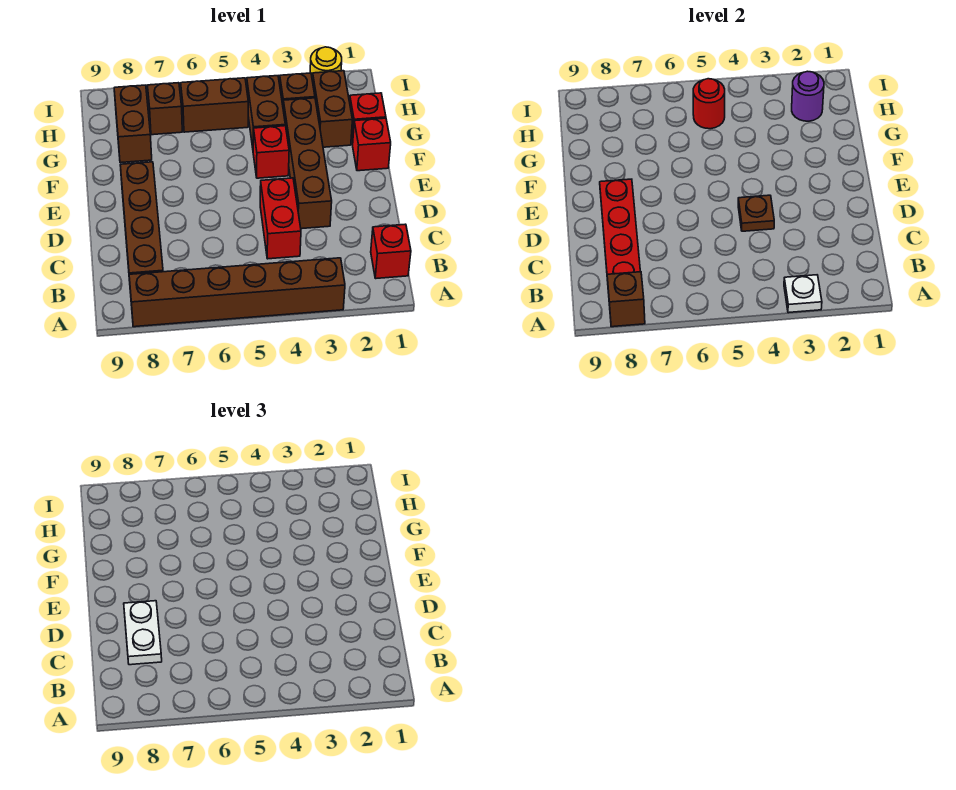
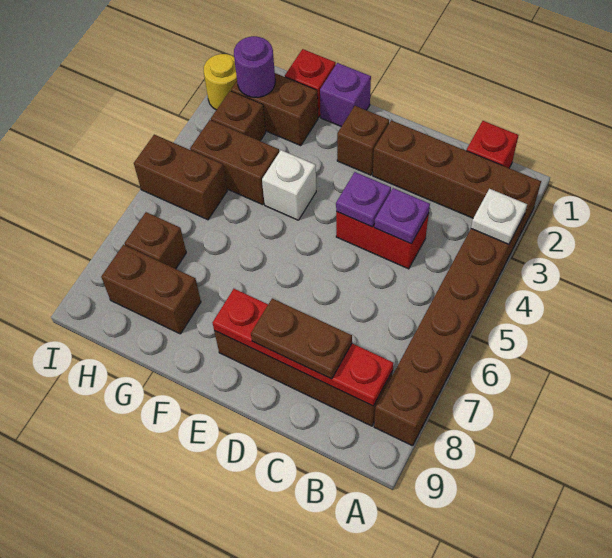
brown 1x1 brick [607,272,645,327] -> brown 1x1 brick moved to [337,106,389,175]
none -> purple 1x1 plate [374,188,430,244]
white 1x2 plate [124,601,162,665] -> brown 1x2 plate [251,298,352,379]
brown 1x4 brick [283,98,332,229] -> brown 1x4 brick moved to [373,120,541,236]
brown 1x1 plate [738,195,774,231] -> purple 1x1 plate [336,172,391,227]
red 1x1 brick [353,118,391,171] -> purple 1x1 brick [320,63,371,127]
red 1x1 brick [253,126,289,178] -> white 1x1 brick [262,150,316,220]
brown 1x2 brick [181,78,248,132] -> brown 1x2 brick turned to [134,135,227,220]
red 1x1 round brick [693,79,725,129] -> none

